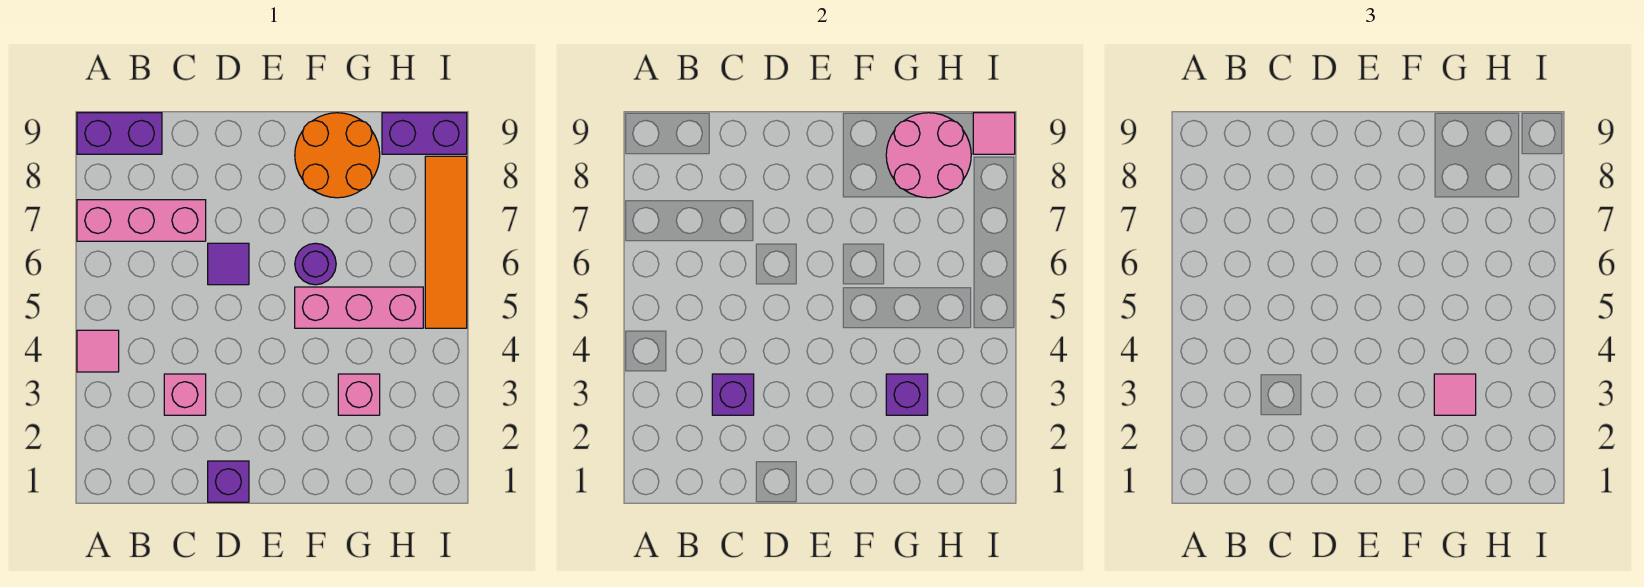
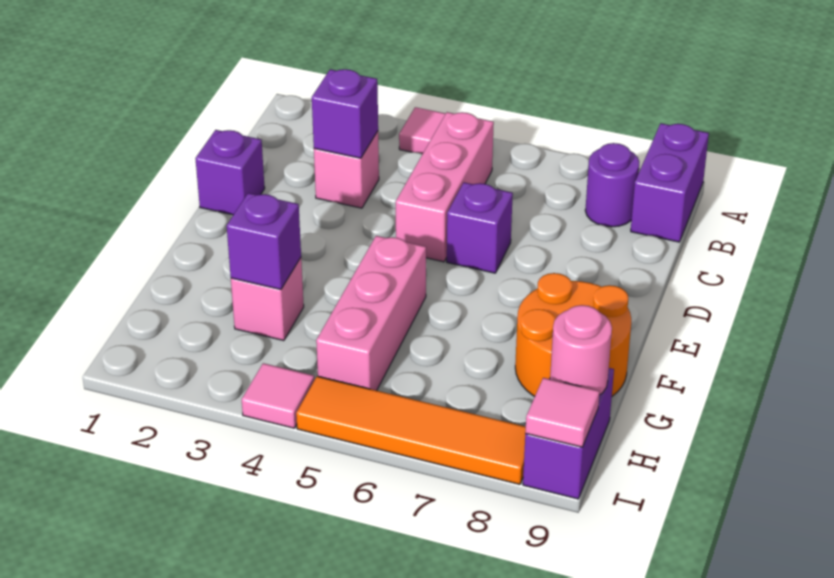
pink 1x3 brick [77,200,206,241] -> pink 1x3 brick moved to [396,112,494,262]
purple 1x1 tile [208,243,249,285] -> purple 1x1 brick [447,182,513,273]
purple 1x1 round brick [295,243,336,285] -> purple 1x1 round brick moved to [585,143,639,227]
pink 1x1 tile [1434,374,1476,415] -> pink 1x1 tile moved to [242,363,314,428]
pink 2x2 round brick [886,113,971,198] -> pink 1x1 round brick [550,305,612,395]

